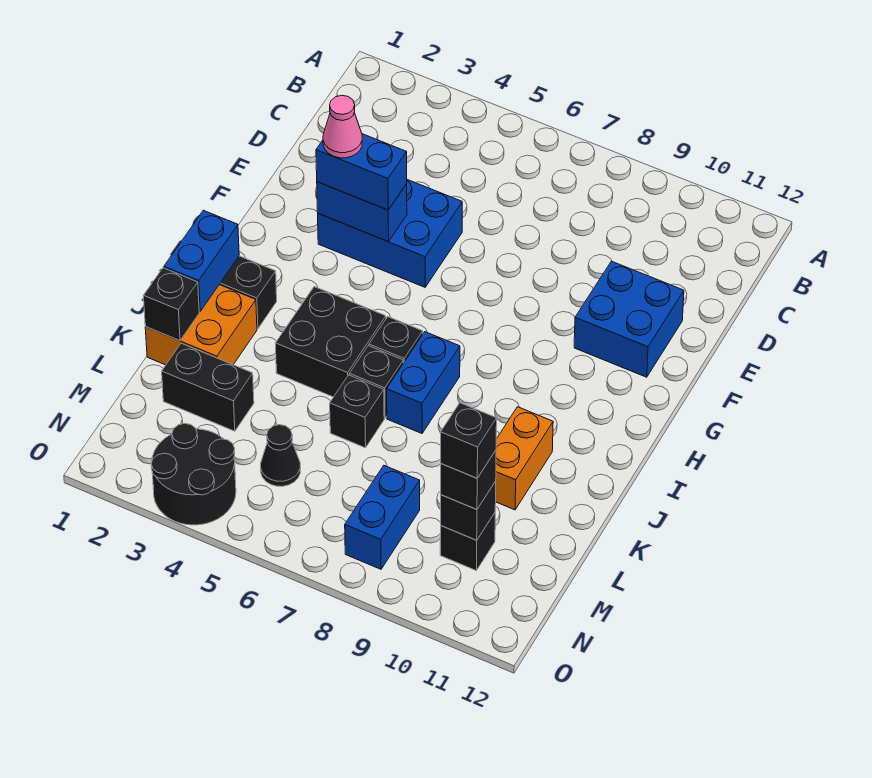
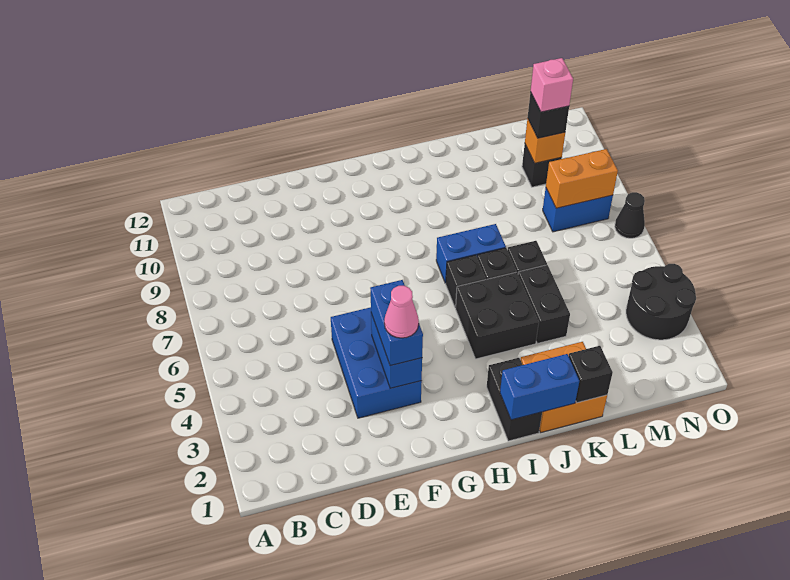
blue 2x2 brick [574,261,684,377] -> none
orange 1x2 brick [496,407,553,510] -> orange 1x2 brick moved to [546,149,618,208]
black 1x2 brick [162,343,254,431] -> black 1x2 brick moved to [518,265,570,343]
black 1x1 cone [261,425,301,486] -> black 1x1 cone moved to [615,192,645,238]
black 1x1 brick [441,481,496,540] -> orange 1x1 brick [525,118,565,163]
black 1x1 brick [441,403,497,478] -> pink 1x1 brick [531,58,573,112]

